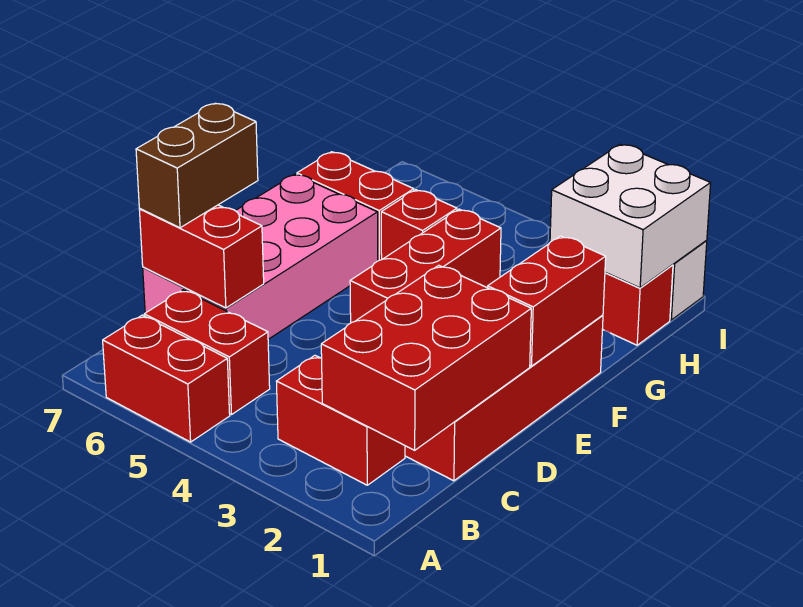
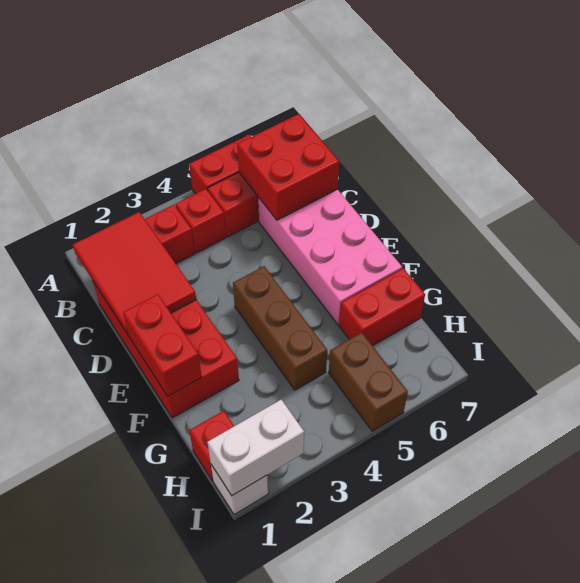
red 2x3 brick [321,265,531,450] -> red 2x3 tile [73,212,196,335]
red 1x2 brick [139,205,264,308] -> red 2x2 brick [237,114,339,220]
brown 1x2 brick [136,103,258,228] -> brown 1x2 brick moved to [329,332,408,431]
red 1x3 brick [350,209,501,323] -> brown 1x3 brick [233,266,327,390]
red 1x1 brick [381,190,457,259] -> red 1x1 brick moved to [176,189,226,253]
white 2x2 brick [550,144,711,288] -> white 1x2 brick [207,400,304,496]

